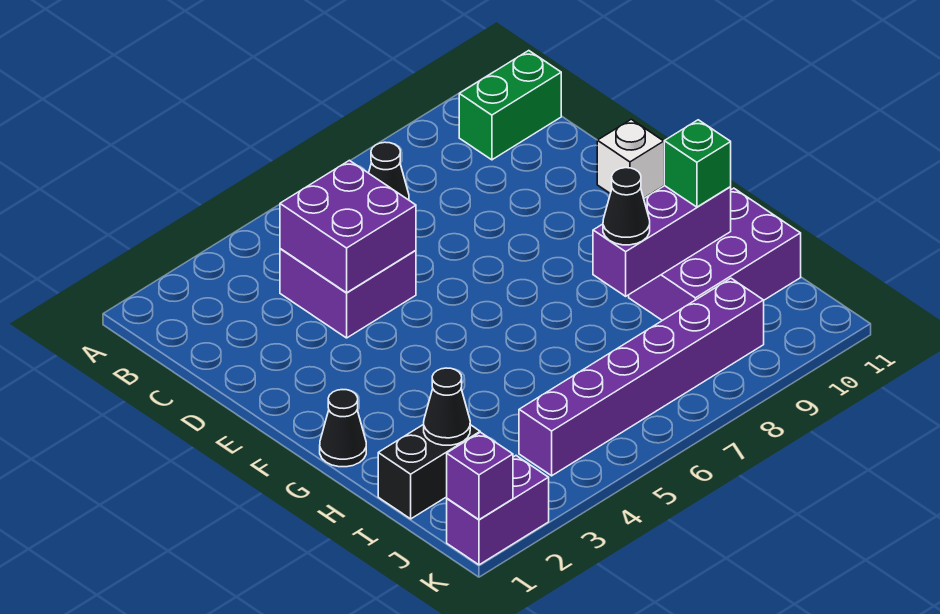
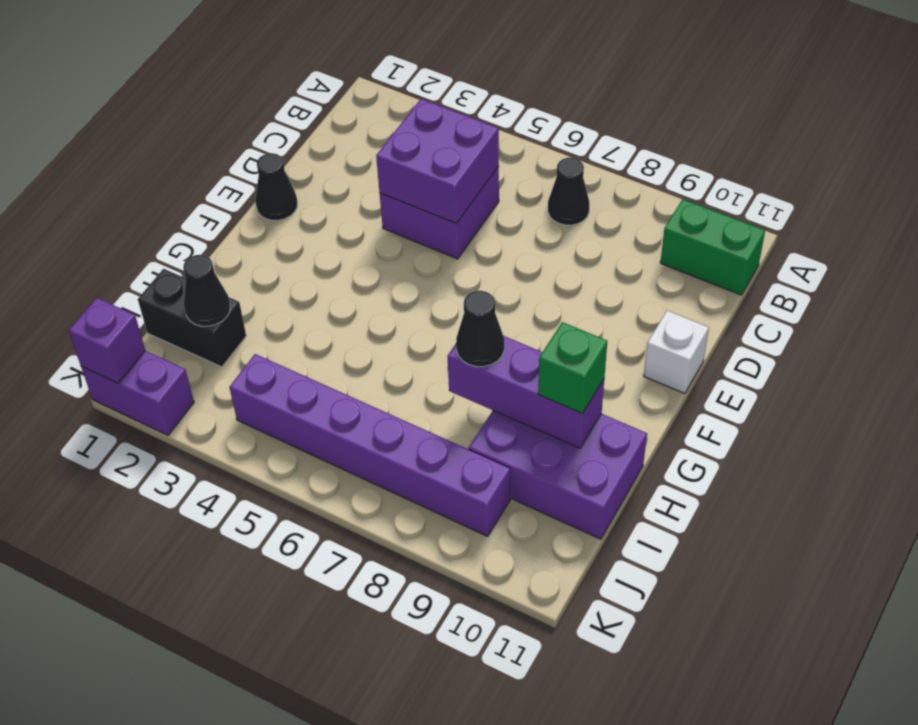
black 1x1 cone [320,390,366,467] -> black 1x1 cone moved to [255,153,298,220]

